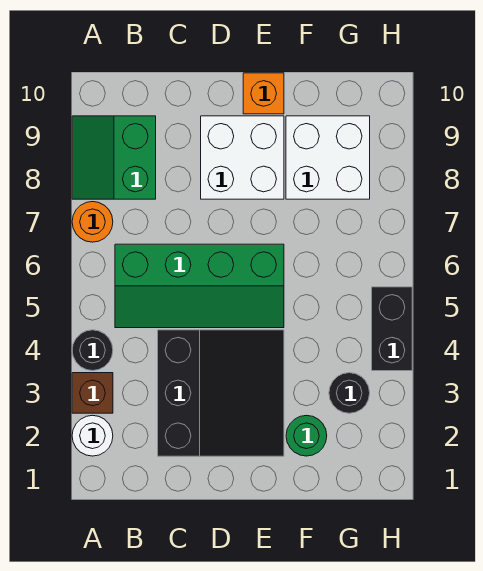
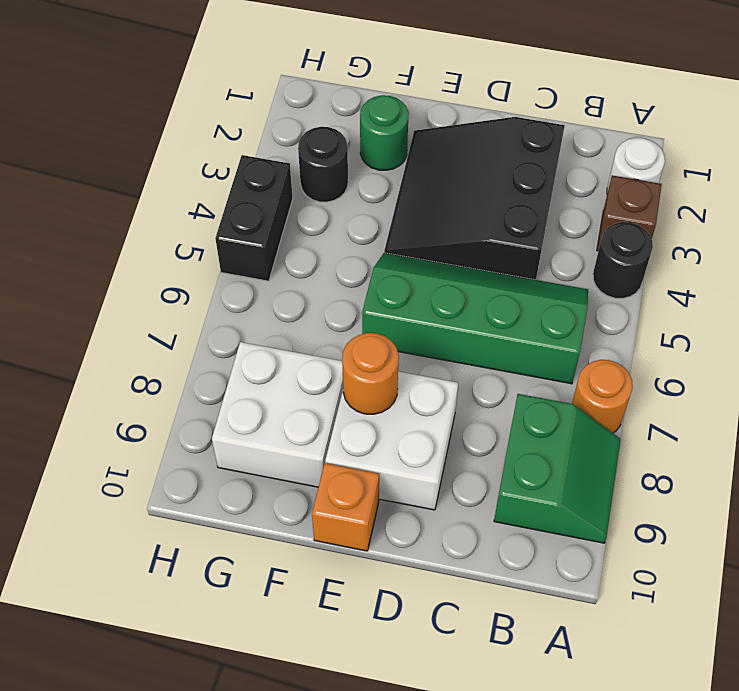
none -> orange 1x1 round brick [342,333,399,414]

